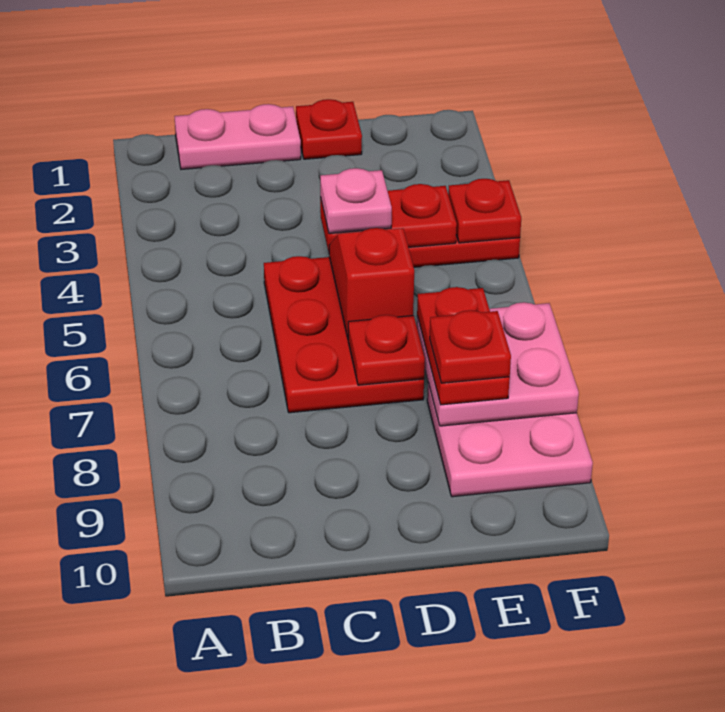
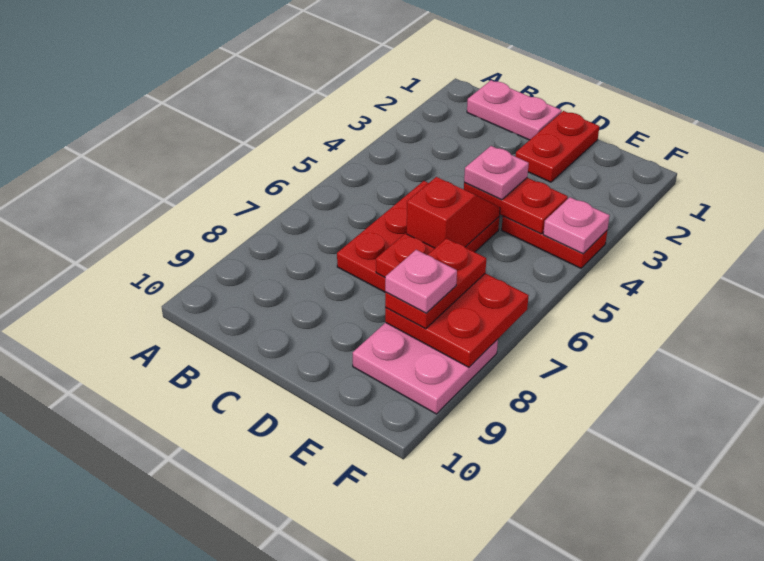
red 1x1 plate [296,99,362,159] -> red 1x2 plate [516,111,599,182]
pink 2x2 plate [417,302,579,426] -> red 2x2 plate [385,273,529,367]
red 1x1 plate [430,310,511,383] -> pink 1x1 plate [385,250,457,313]
red 1x1 plate [448,179,521,243] -> pink 1x1 plate [543,197,610,254]

